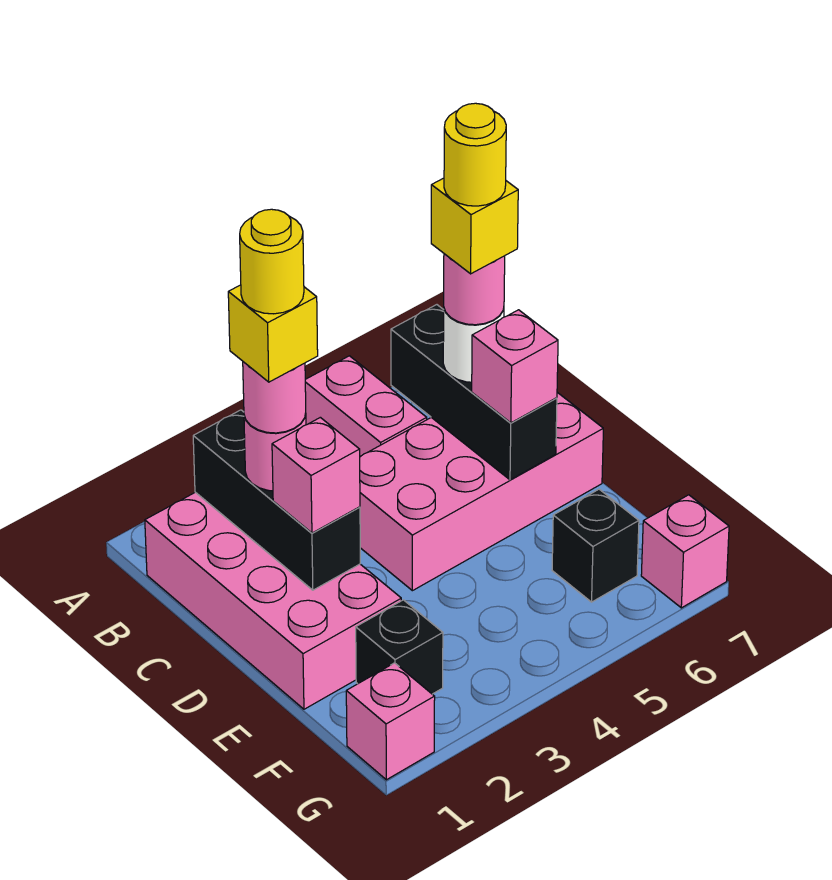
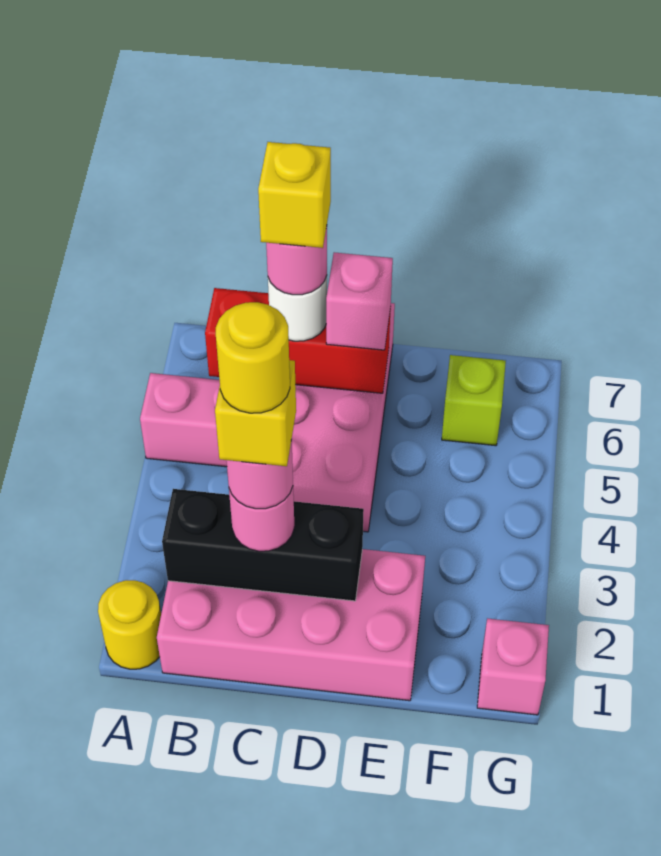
black 1x3 brick [391,305,557,480] -> red 1x3 brick [205,288,391,393]
yellow 1x1 round brick [444,103,506,206] -> yellow 1x1 round brick moved to [98,580,161,669]
pink 1x1 brick [272,417,360,533] -> none
black 1x1 brick [356,600,443,694] -> none
black 1x1 brick [552,489,639,602] -> lime 1x1 brick [442,355,506,446]
pink 1x1 brick [641,495,729,608] -> none

